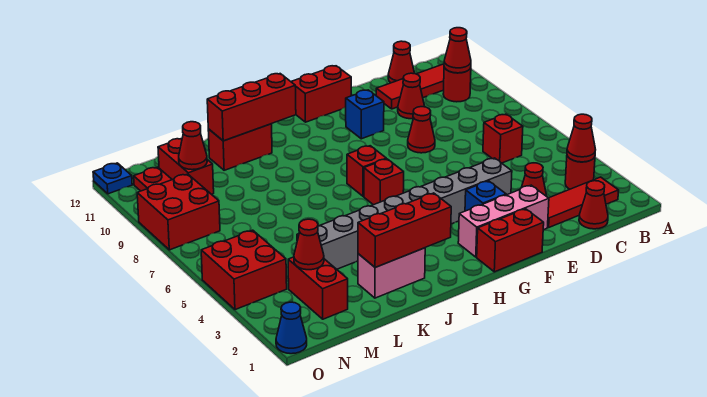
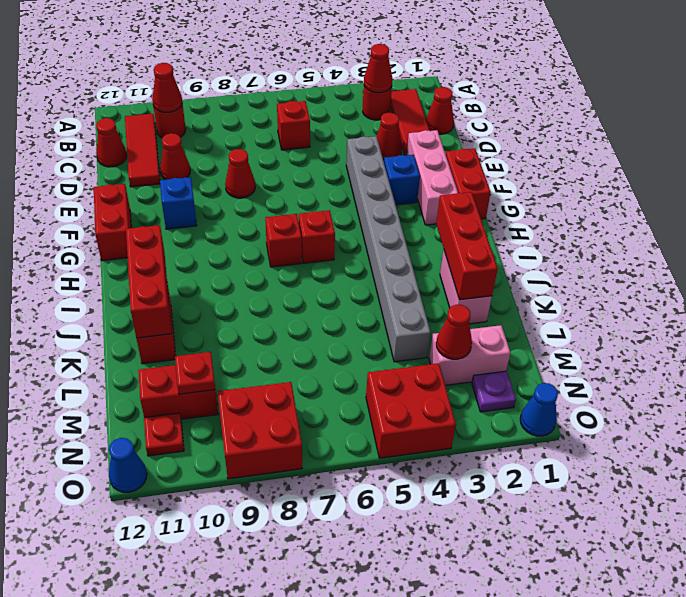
red 1x2 brick [288,257,348,319] -> pink 1x2 brick [429,325,511,385]
red 1x1 cone [179,122,207,170] -> red 1x1 plate [175,352,215,394]
none -> purple 1x1 plate [472,371,516,412]
blue 1x1 plate [93,163,132,194] -> blue 1x1 cone [109,438,147,492]

